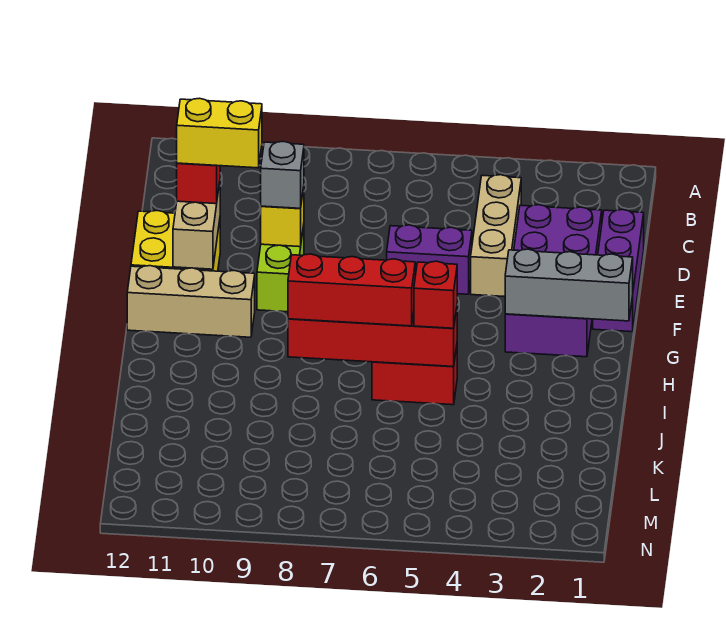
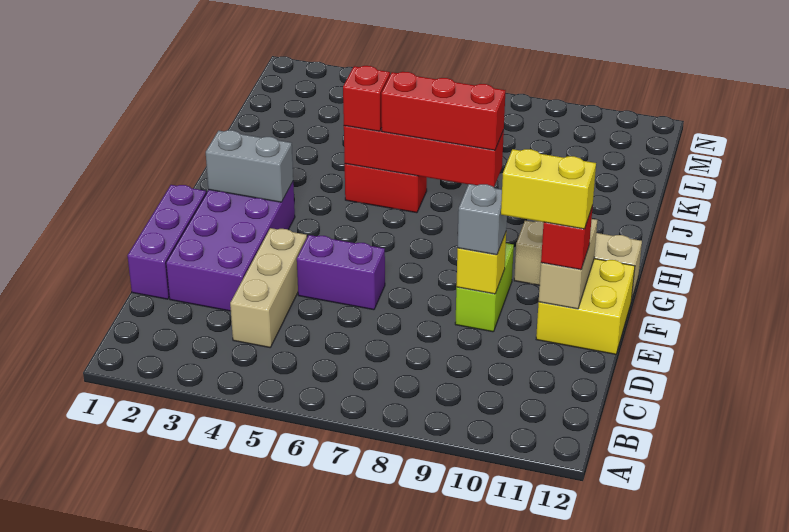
grey 1x3 brick [505,249,633,321] -> grey 1x2 brick [206,130,293,202]

